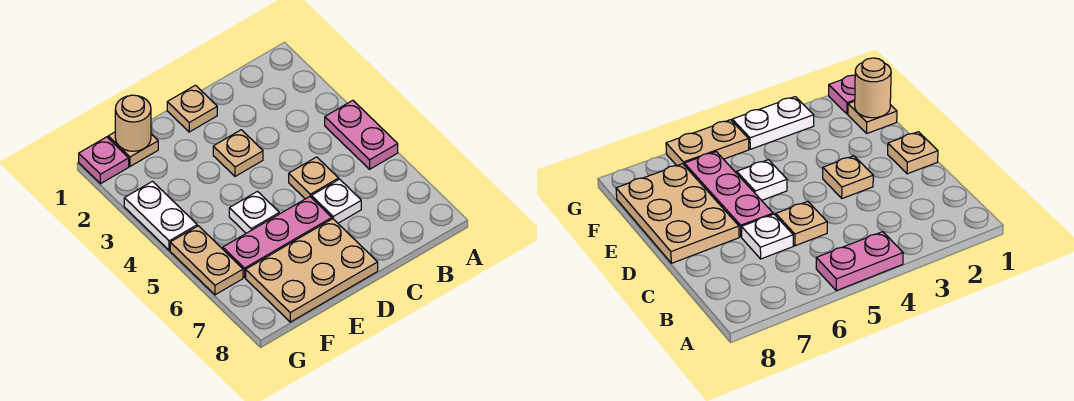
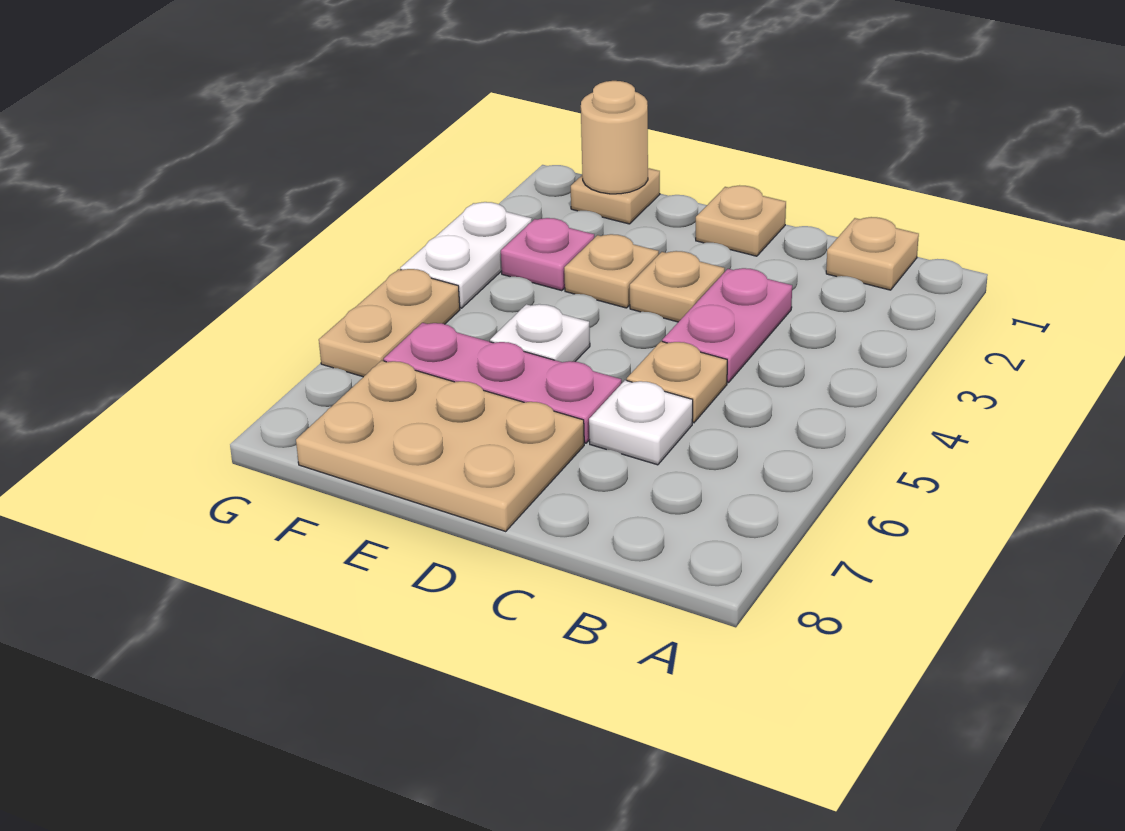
pink 1x2 plate [325,100,398,169] -> pink 1x2 plate moved to [662,268,792,383]
none -> tan 1x1 plate [826,217,919,290]
none -> tan 1x1 plate [564,234,659,308]
pink 1x1 plate [79,137,129,184] -> pink 1x1 plate moved to [501,218,594,291]

